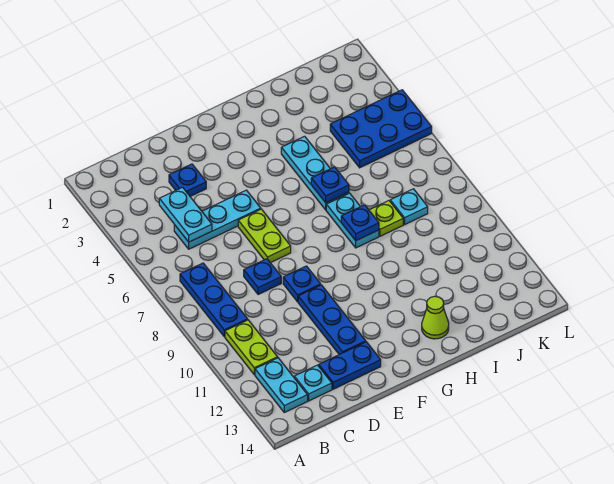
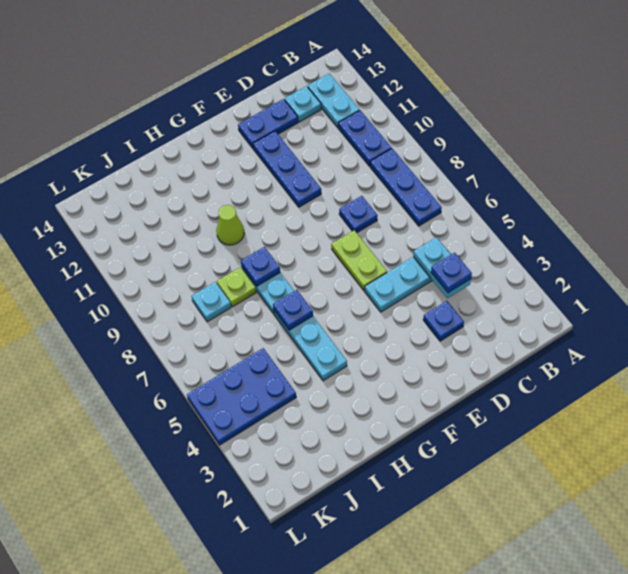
lime 1x2 plate [225,320,278,375] -> blue 1x2 plate [338,110,392,166]
blue 1x1 plate [283,266,321,302] -> blue 1x1 plate moved to [431,253,472,293]
lime 1x1 cone [422,296,449,339] -> lime 1x1 cone moved to [216,205,244,245]

